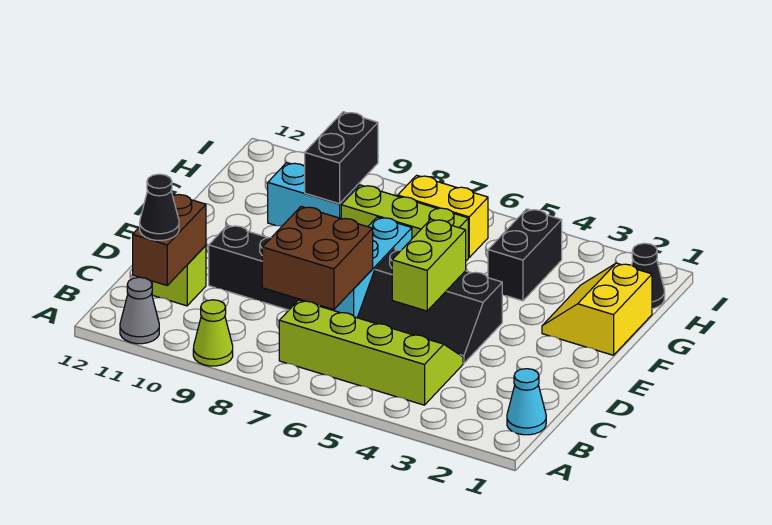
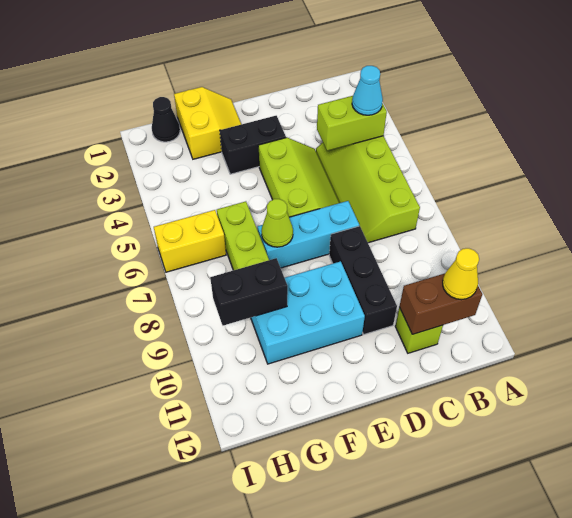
lime 1x1 cone [193,300,233,366] -> lime 1x1 cone moved to [261,199,293,247]
grey 1x1 cone [120,277,159,344] -> none
cyan 1x1 cone [507,369,546,435] -> cyan 1x1 cone moved to [352,66,383,115]
black 1x1 cone [140,174,179,240] -> yellow 1x1 cone [443,248,479,300]
brown 2x2 brick [262,207,373,310] -> none
black 2x3 slope [358,249,502,363] -> lime 2x3 slope [258,138,339,217]
lime 1x2 brick [392,219,466,311] -> lime 1x2 brick moved to [317,96,387,151]
yellow 2x2 slope [542,263,652,355] -> yellow 2x2 slope turned to [174,87,241,159]
black 1x2 brick [488,209,562,301] -> black 1x2 brick moved to [220,116,286,174]
cyan 1x2 brick [268,163,358,227] -> cyan 2x3 brick [251,261,365,364]
yellow 1x2 brick [398,175,488,257] -> yellow 1x2 brick turned to [154,210,226,272]

